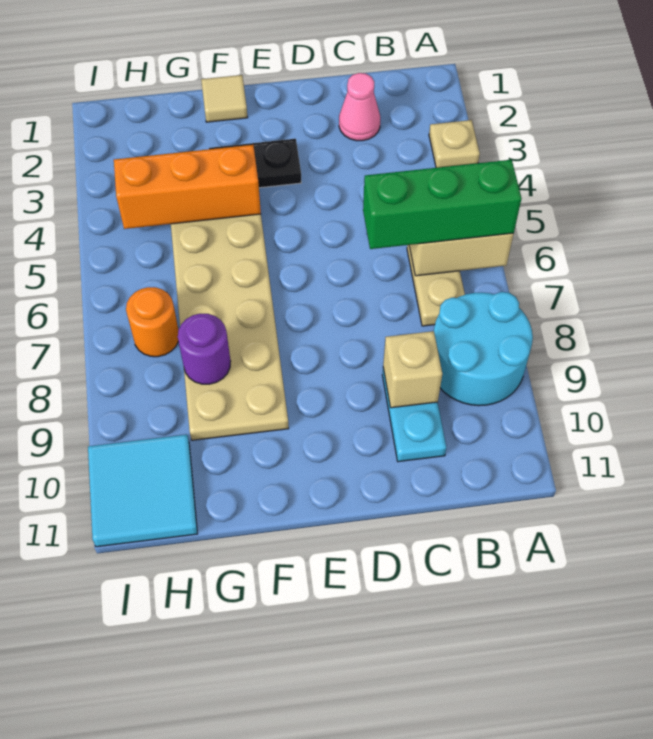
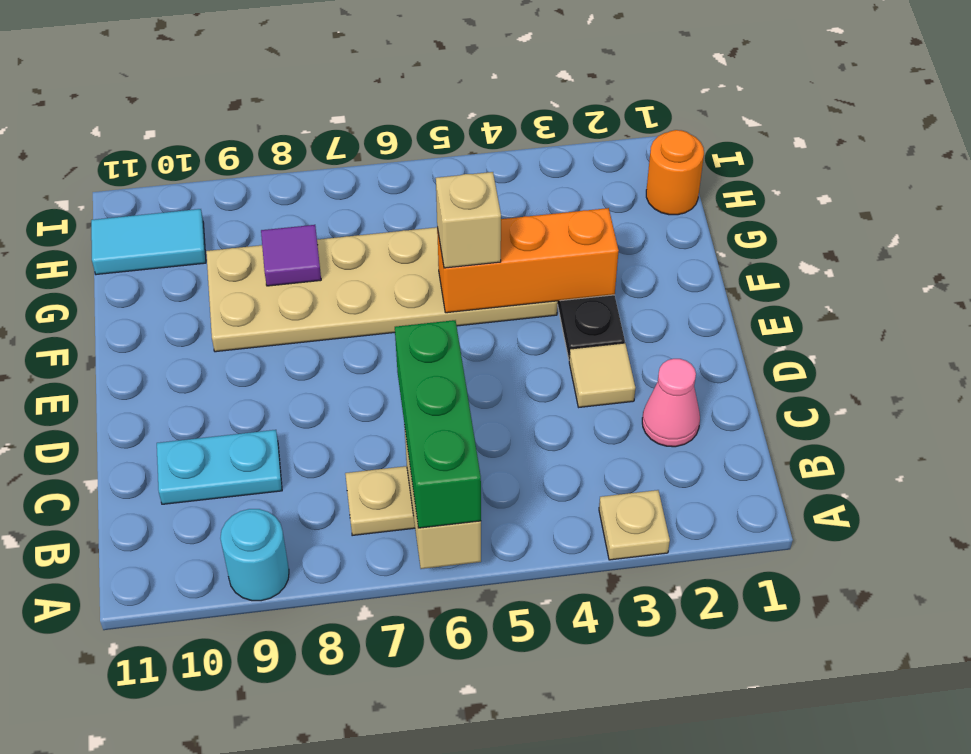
cyan 2x2 round brick [434,292,533,406] -> cyan 1x1 round brick [220,509,289,601]
tan 1x1 brick [383,331,442,408] -> tan 1x1 brick moved to [436,172,501,268]
tan 1x1 tile [201,75,248,122] -> tan 1x1 tile moved to [569,343,635,407]
orange 1x3 brick [114,145,261,229] -> orange 1x3 brick turned to [437,208,619,313]
purple 1x1 round brick [178,314,231,384] -> purple 1x1 tile [261,225,321,286]
orange 1x1 round brick [126,287,179,357] -> orange 1x1 round brick moved to [646,130,704,215]
cyan 2x2 tile [88,435,197,547] -> cyan 1x2 tile [91,209,206,275]

